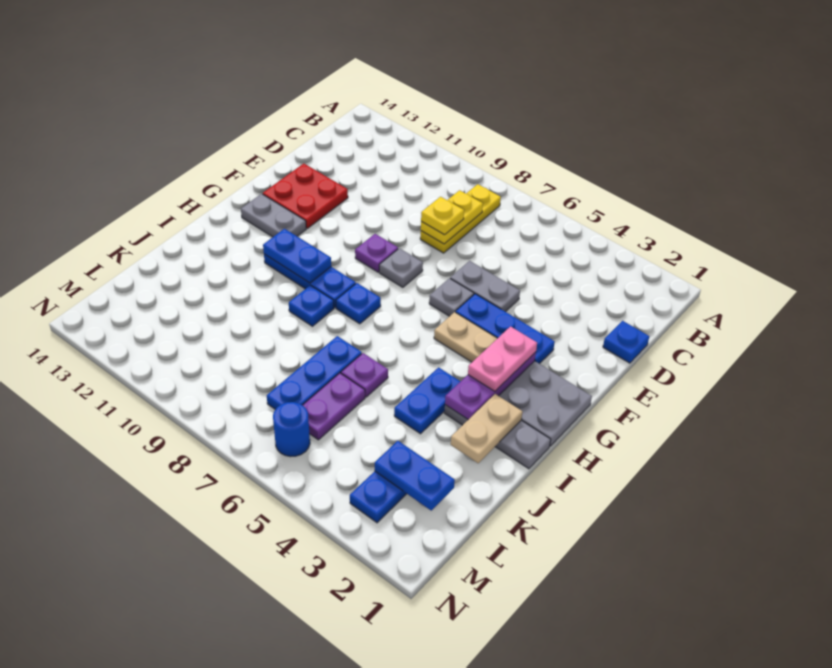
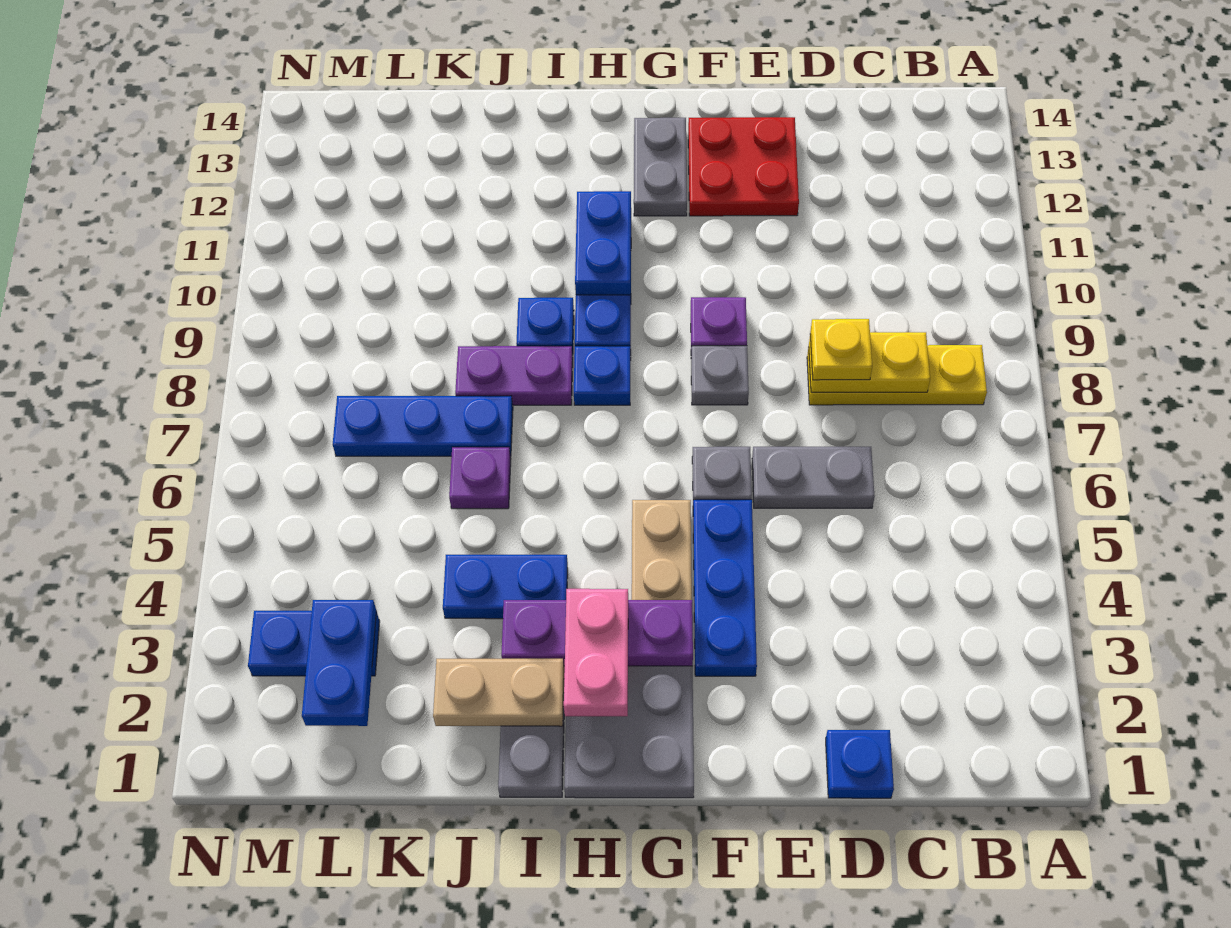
grey 1x2 plate [450,261,520,312] -> grey 1x2 plate turned to [752,447,875,508]
pink 1x2 plate [468,327,537,391] -> pink 1x2 plate turned to [564,589,628,716]
purple 1x2 plate [303,373,365,440] -> purple 1x2 plate moved to [455,346,573,405]
blue 1x1 round brick [273,402,310,457] -> none

